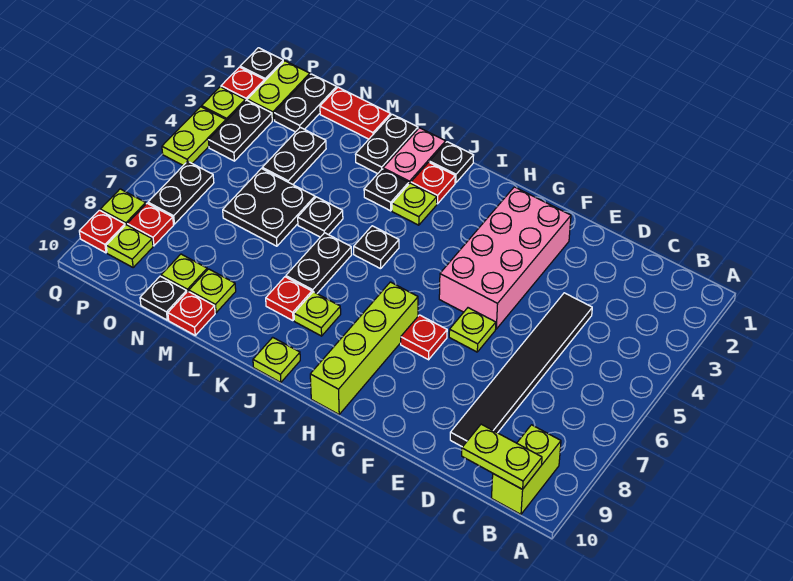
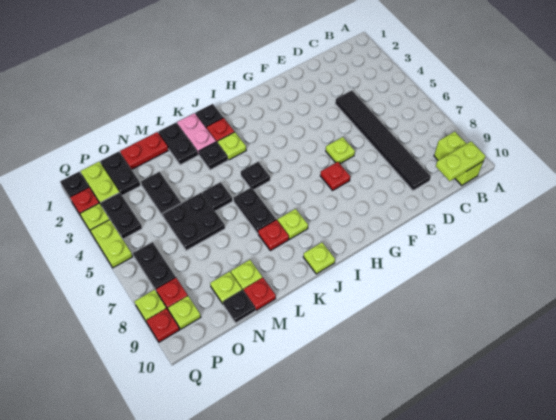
pink 2x4 brick [439,187,571,329] -> none
lime 1x4 brick [310,282,418,414] -> none

